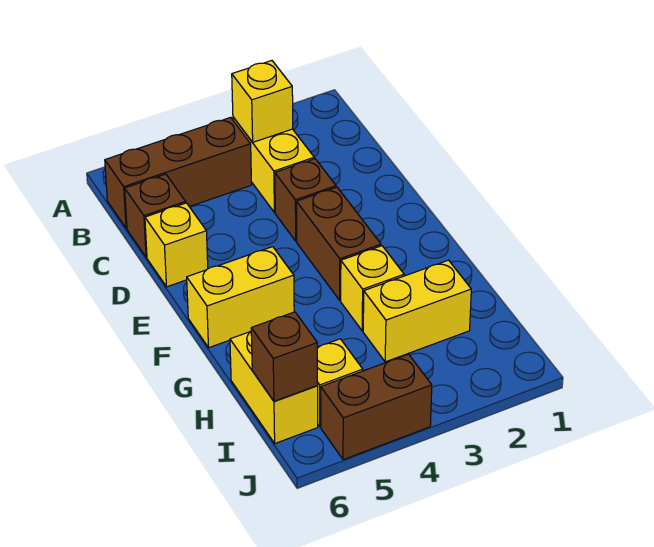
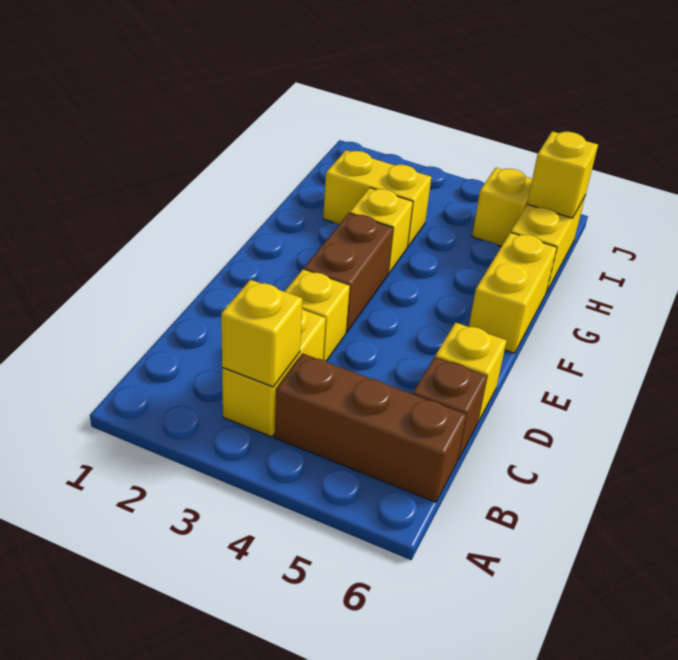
brown 1x1 brick [275,159,336,241] -> yellow 1x1 brick [285,270,350,361]
yellow 1x2 brick [187,247,294,348] -> yellow 1x2 brick turned to [469,232,557,353]
brown 1x1 brick [251,312,318,401] -> yellow 1x1 brick [527,131,598,218]
brown 1x2 brick [321,354,432,460] -> none

